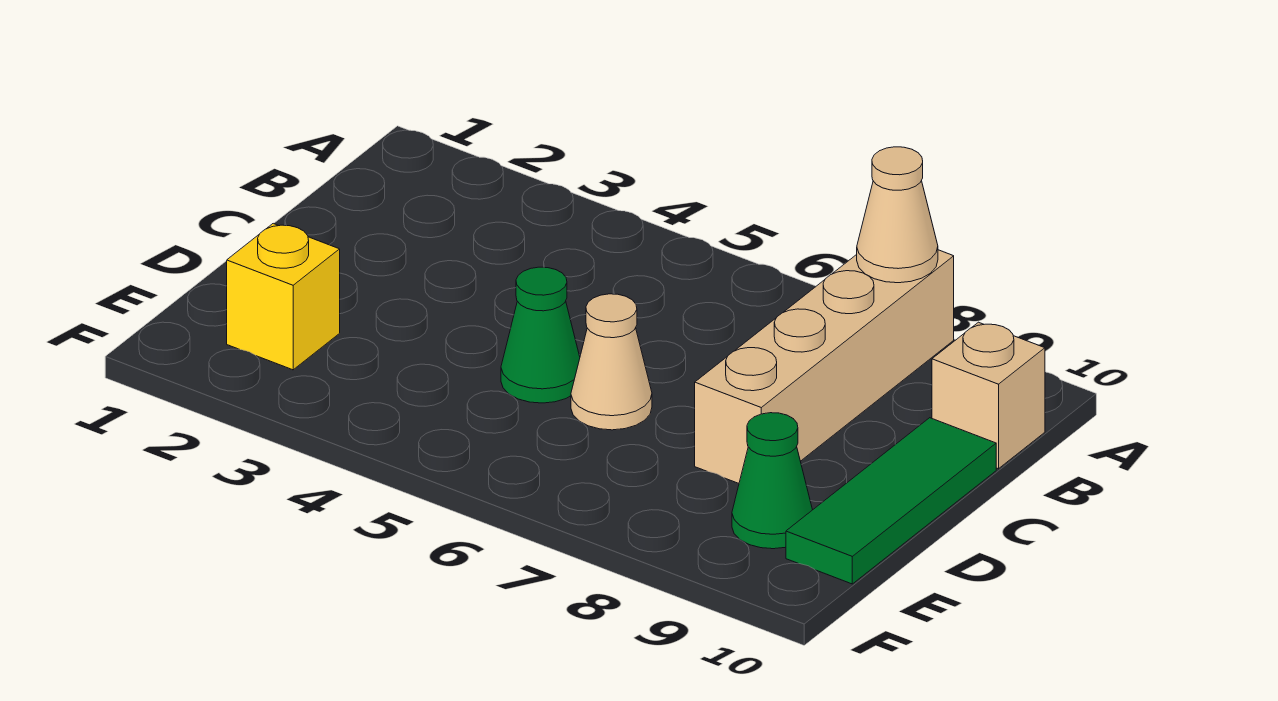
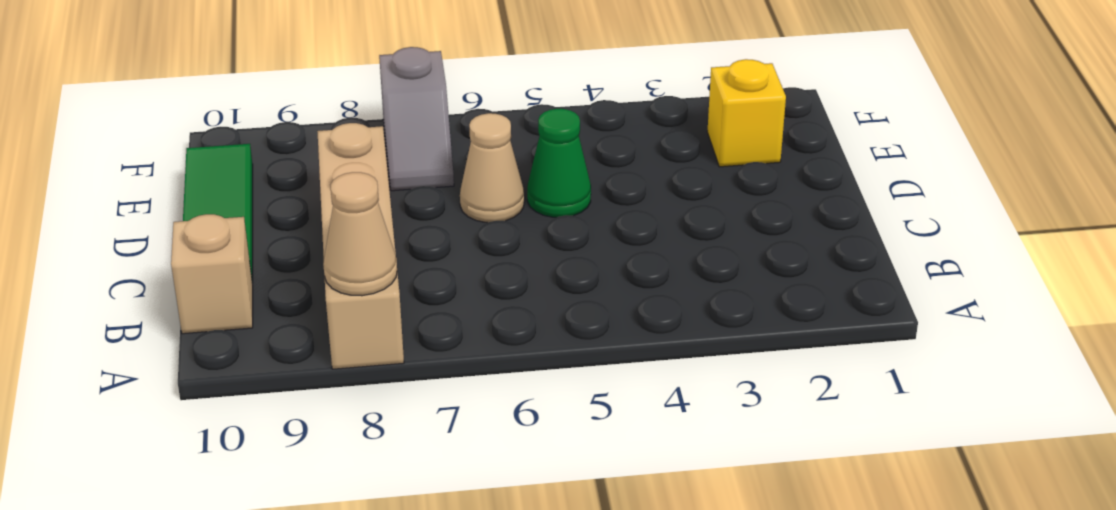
none -> grey 1x2 slope [379,47,454,191]
green 1x1 cone [732,413,812,549] -> none

